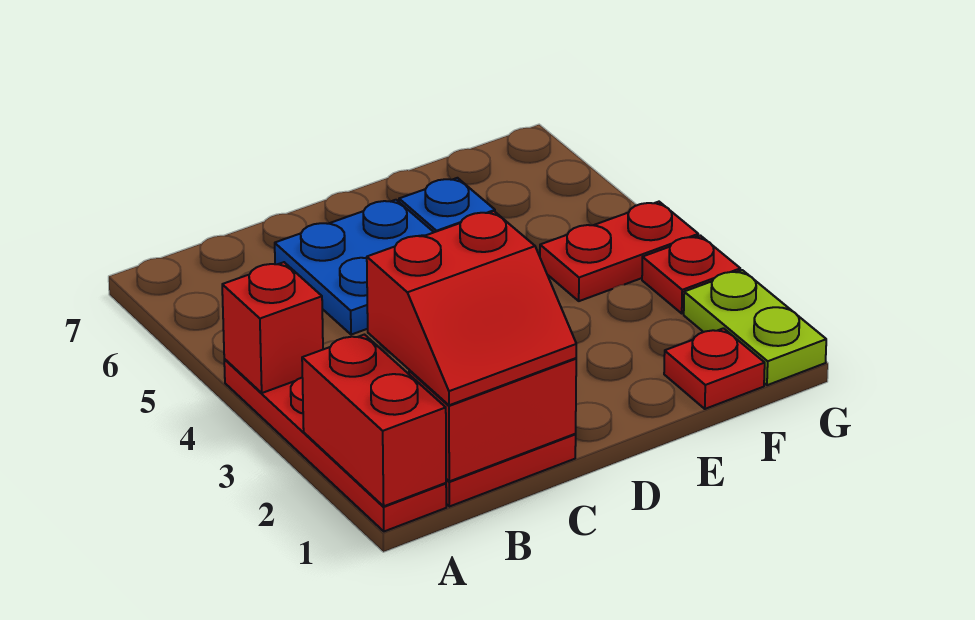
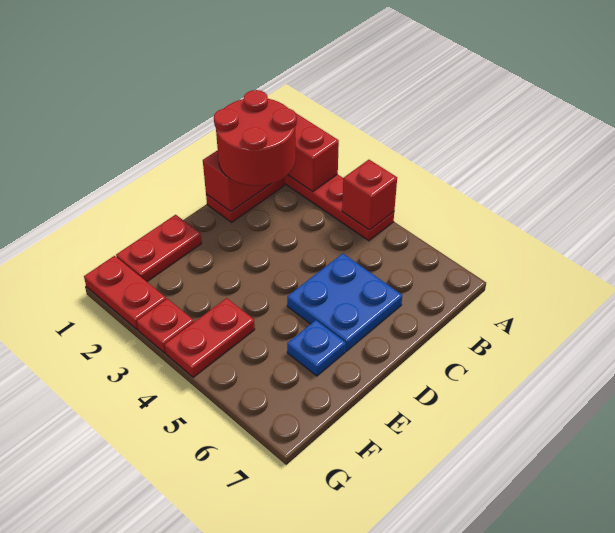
red 2x2 slope [367,211,576,405] -> red 2x2 round brick [214,90,297,186]
red 1x1 plate [664,328,765,409] -> red 1x2 plate [116,215,202,282]
lime 1x2 plate [684,270,826,385] -> red 1x2 plate [84,256,166,330]

